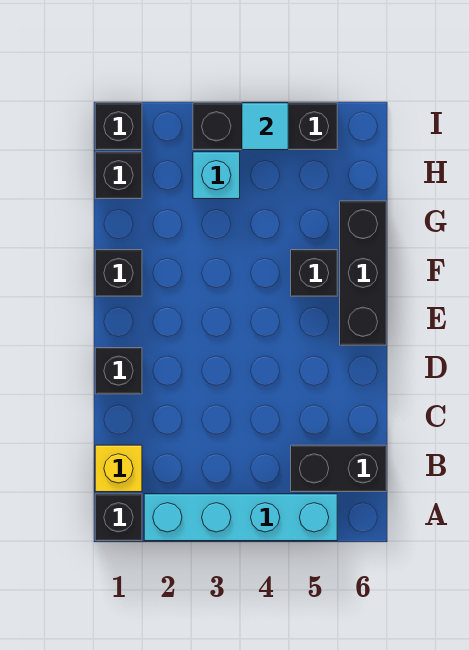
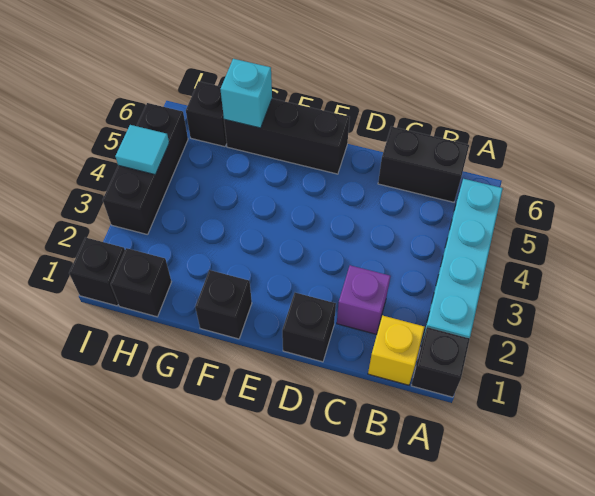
black 1x2 brick [291,445,386,492] -> black 1x2 brick turned to [378,126,469,202]
none -> purple 1x1 brick [337,265,390,334]
black 1x1 brick [291,250,337,296] -> black 1x1 brick moved to [186,81,227,147]
cyan 1x1 brick [193,152,240,199] -> cyan 1x1 brick moved to [220,59,272,128]

